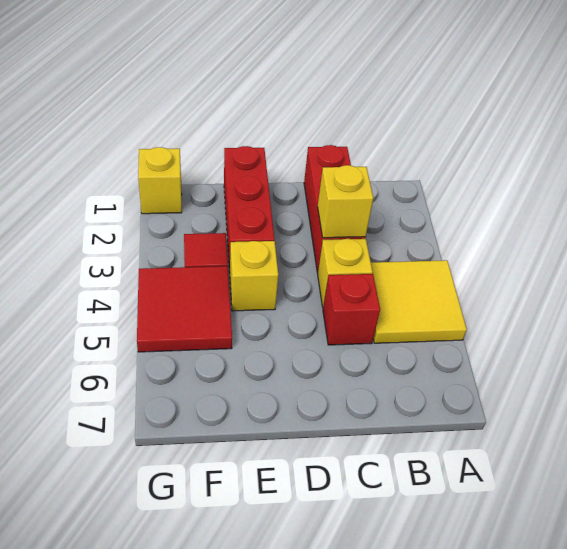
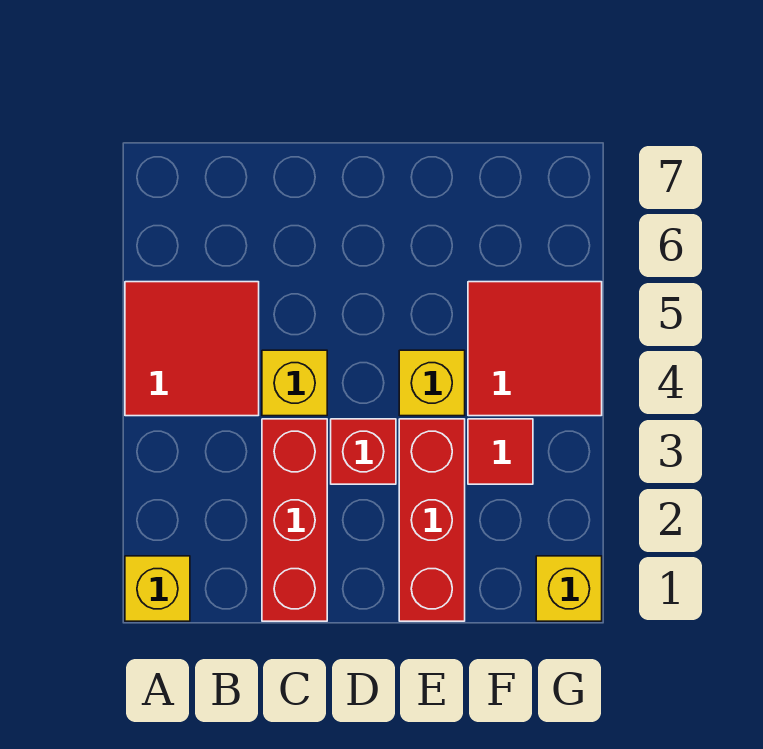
yellow 2x2 tile [371,260,467,343] -> red 2x2 tile [125,282,259,416]
yellow 1x1 brick [318,165,373,238] -> yellow 1x1 brick moved to [125,556,190,621]
red 1x1 brick [323,274,380,345] -> red 1x1 brick moved to [331,419,396,484]

